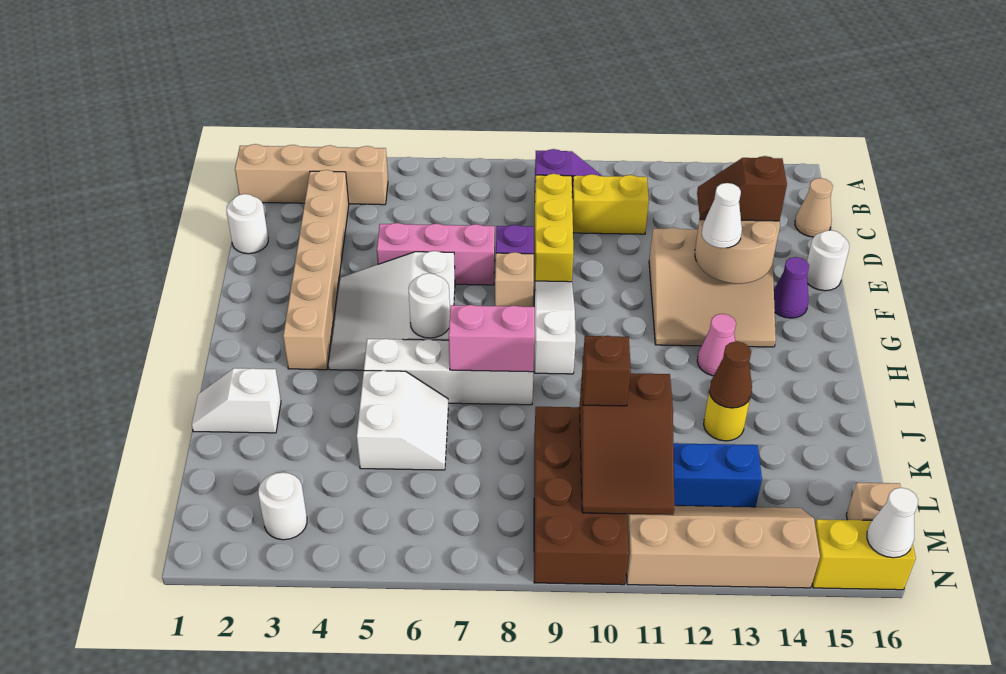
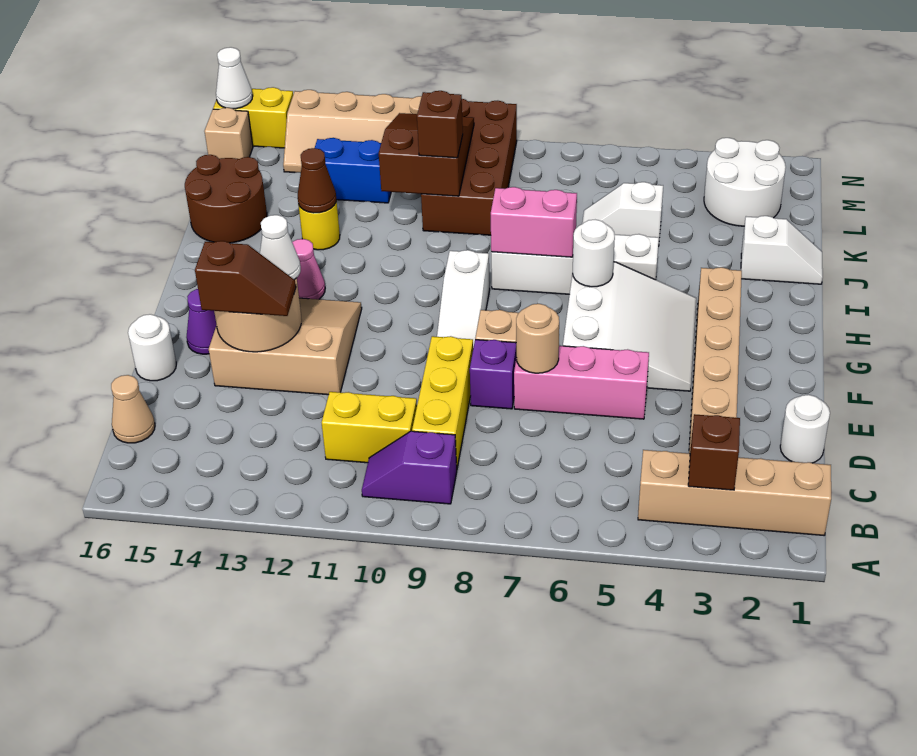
none -> brown 1x1 brick [688,414,740,490]
none -> tan 1x1 round brick [516,304,559,373]
white 2x2 slope [357,371,448,470] -> white 1x2 slope [582,182,663,246]
none -> brown 2x2 round brick [185,155,267,243]
white 1x1 round brick [258,472,307,540] -> white 2x2 round brick [704,138,786,226]

